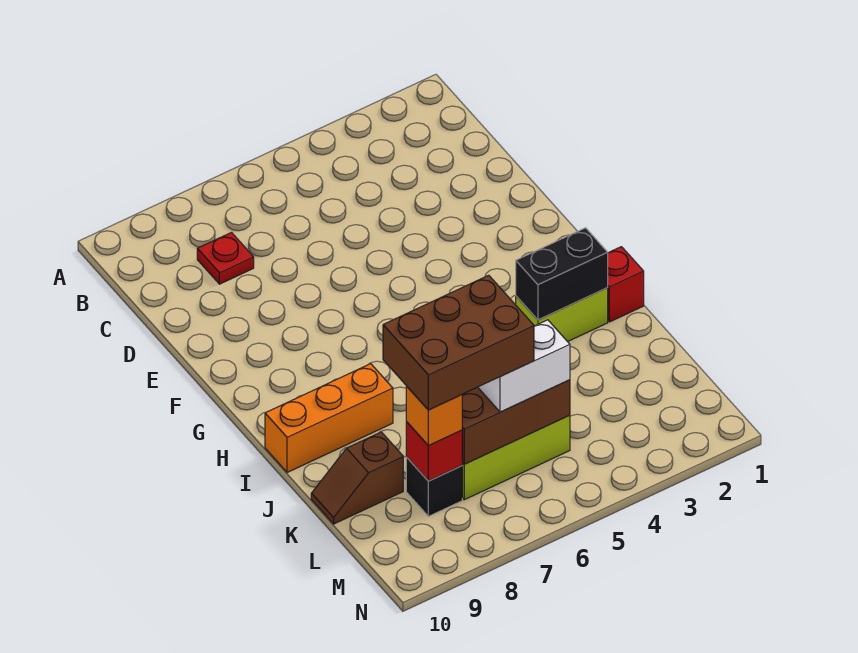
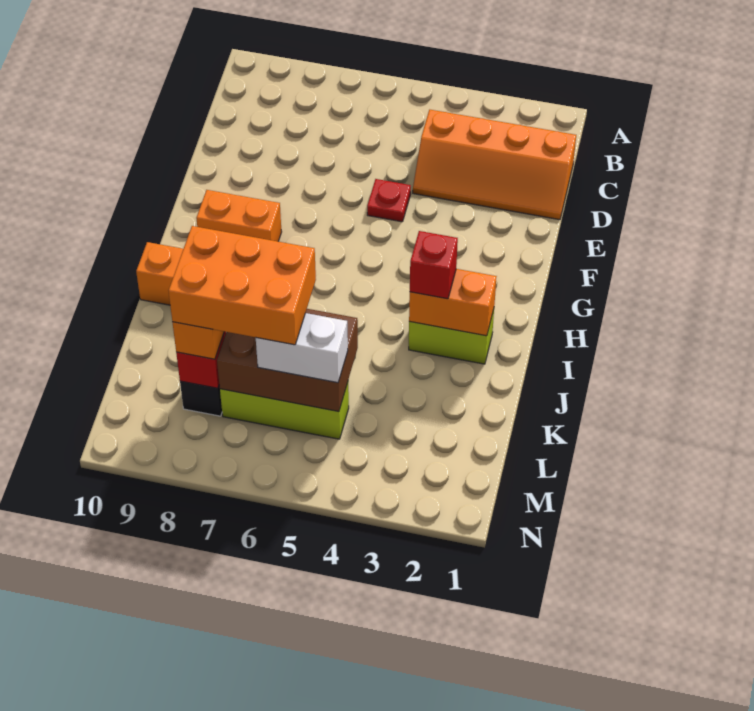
none -> orange 2x4 slope [413,110,576,220]
red 1x1 plate [197,233,254,284] -> red 1x1 plate moved to [367,179,411,222]
none -> orange 1x2 brick [196,190,282,241]
red 1x1 brick [608,247,644,322] -> red 1x1 brick moved to [410,231,458,299]
black 1x2 brick [516,228,608,320] -> orange 1x2 brick [409,269,497,336]
brown 2x3 brick [383,275,534,410] -> orange 2x3 brick [169,226,316,345]
brown 1x2 slope [311,432,403,524] -> none

